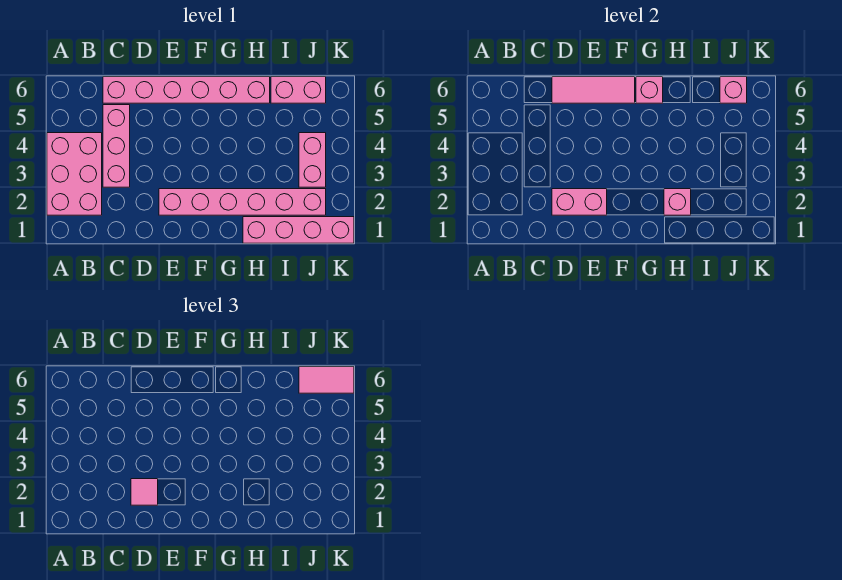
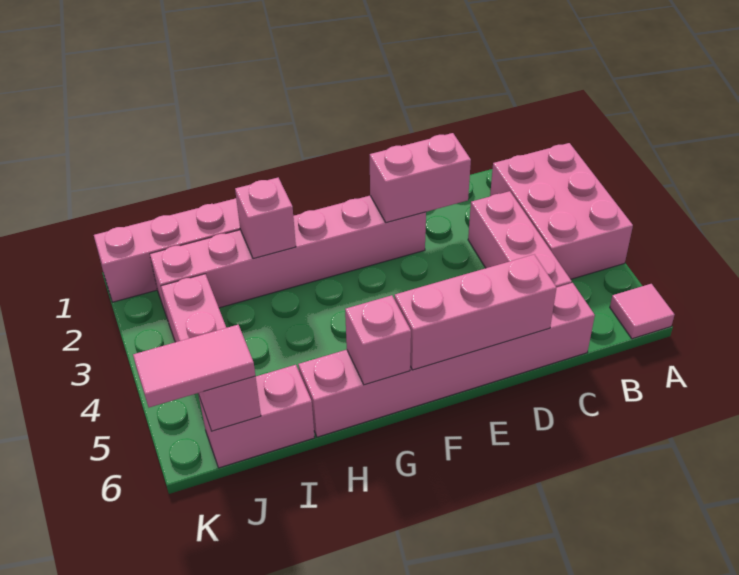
pink 1x1 tile [131,479,158,505] -> pink 1x1 tile moved to [610,284,675,339]
pink 1x3 tile [552,77,635,103] -> pink 1x3 brick [395,255,557,370]

